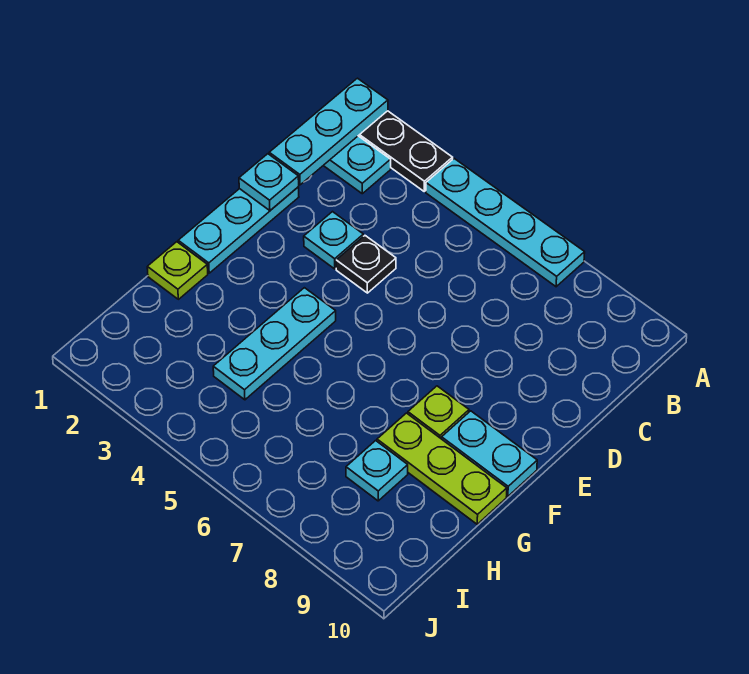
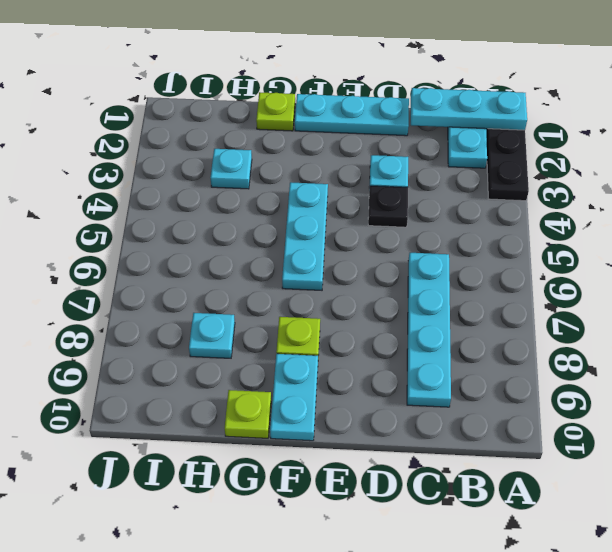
cyan 1x4 plate [426,159,585,287] -> cyan 1x4 plate moved to [407,253,451,407]
cyan 1x1 plate [239,154,299,211] -> cyan 1x1 plate moved to [210,149,252,189]
cyan 1x3 plate [213,288,336,400] -> cyan 1x3 plate turned to [282,182,328,290]
lime 1x3 plate [377,413,507,524] -> lime 1x1 plate [225,390,271,438]

